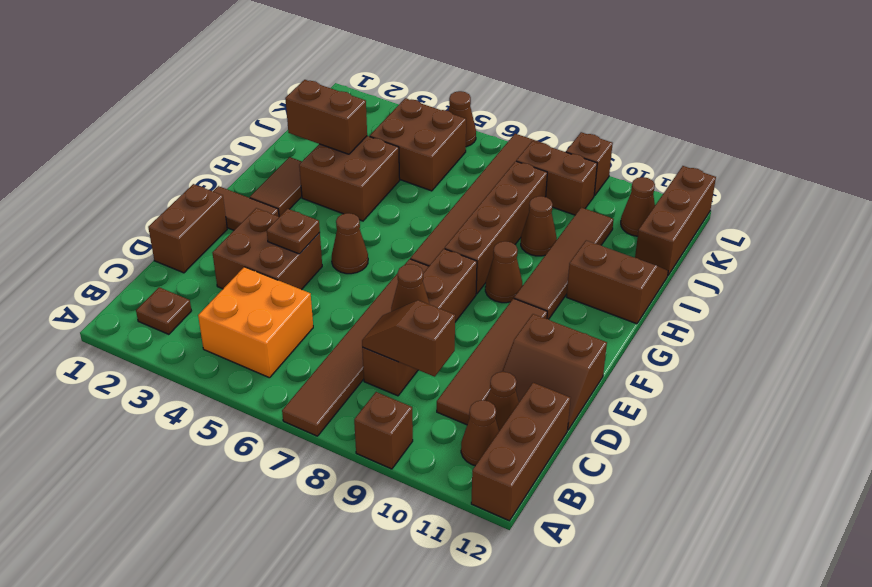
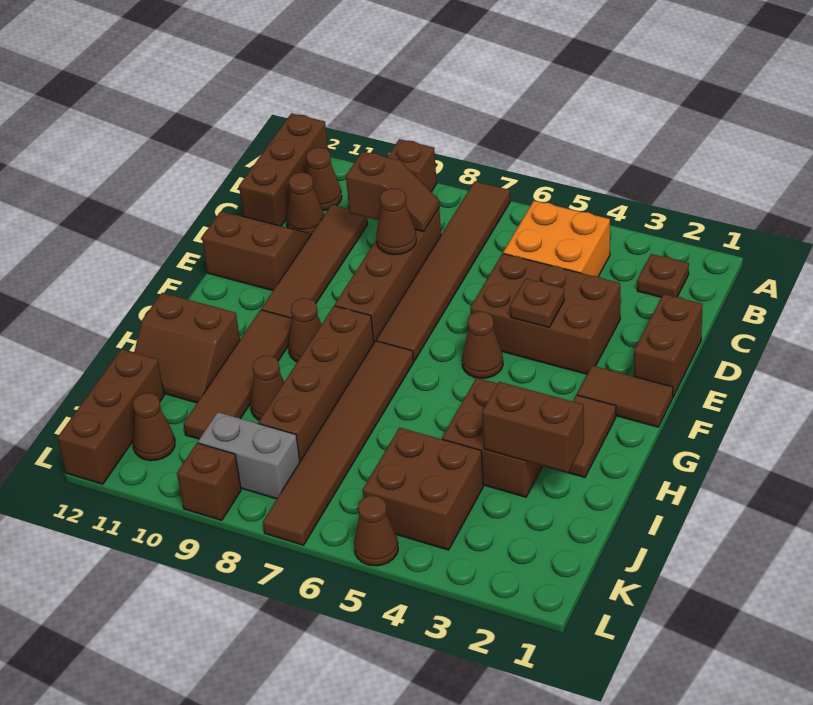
brown 2x2 brick [213,208,322,290] -> brown 2x3 brick [470,253,620,374]
brown 1x2 brick [516,141,597,215] -> grey 1x2 brick [198,412,300,499]

